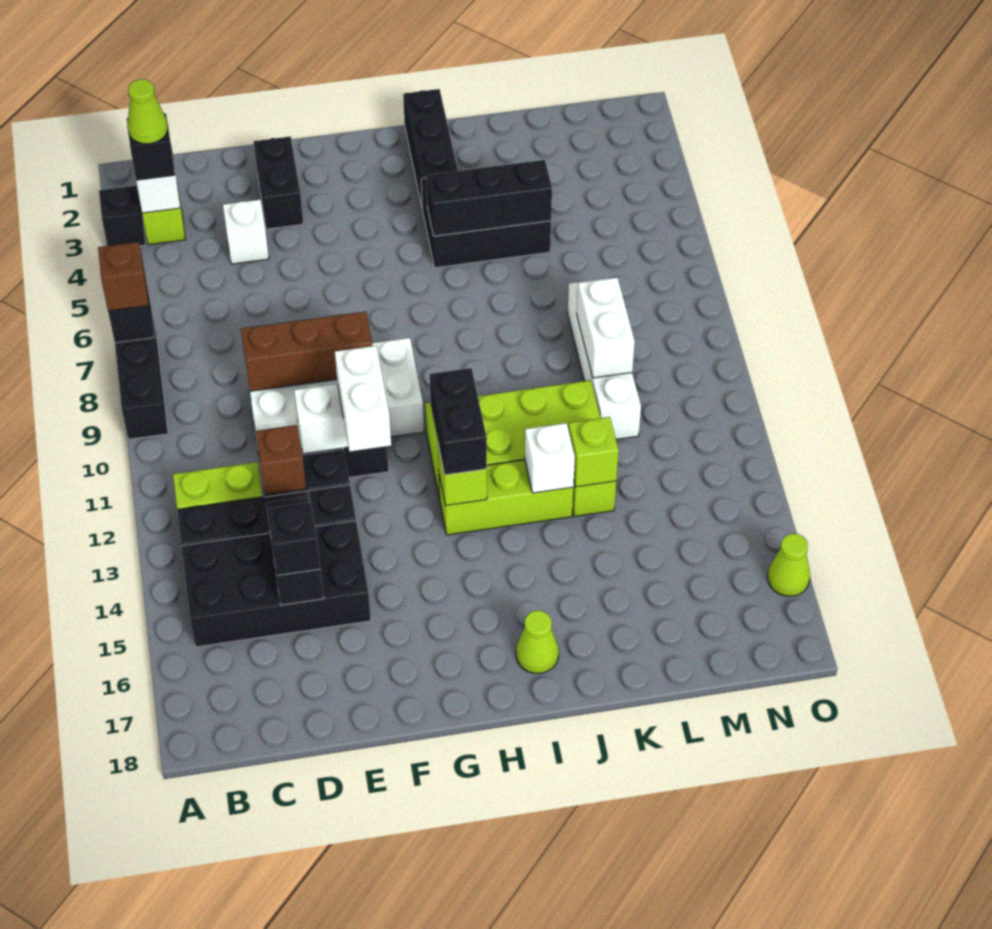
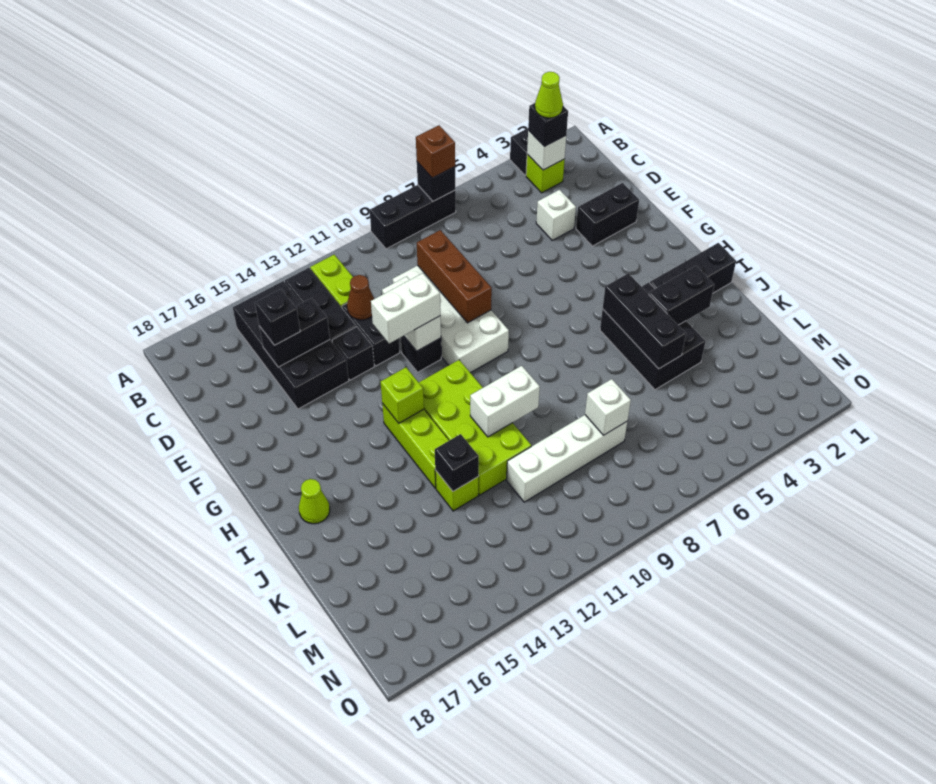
brown 1x1 brick [255,425,306,495] -> brown 1x1 cone [347,275,374,320]
black 1x2 brick [430,368,487,475] -> black 1x2 brick moved to [649,266,714,325]
white 1x1 brick [525,423,575,493] -> white 1x1 brick moved to [585,379,631,435]
lime 1x1 brick [569,417,619,487] -> black 1x1 brick [435,434,479,491]
white 1x2 brick [577,278,635,378] -> white 1x2 brick moved to [470,366,540,437]
lime 1x1 cone [767,534,810,596] -> none

